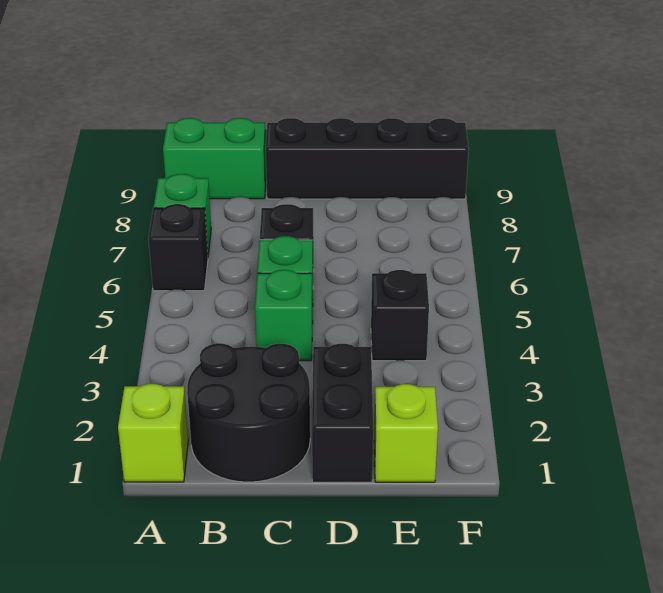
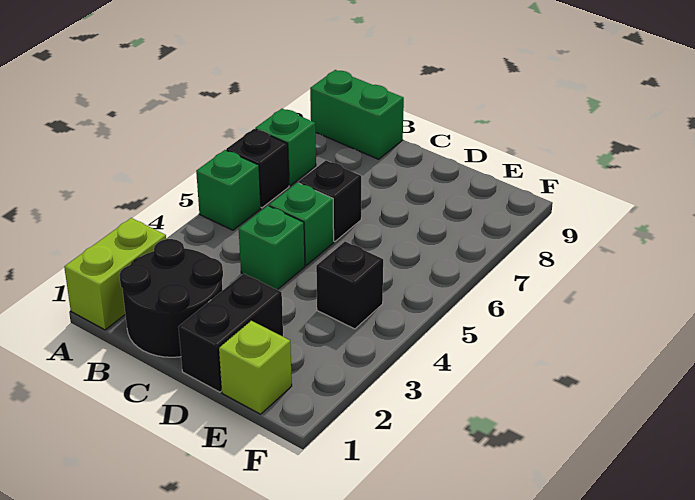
lime 1x1 brick [118,384,188,482] -> lime 1x2 brick [64,218,166,330]
none -> green 1x1 brick [196,150,261,230]
black 1x4 brick [266,118,469,199] -> none

